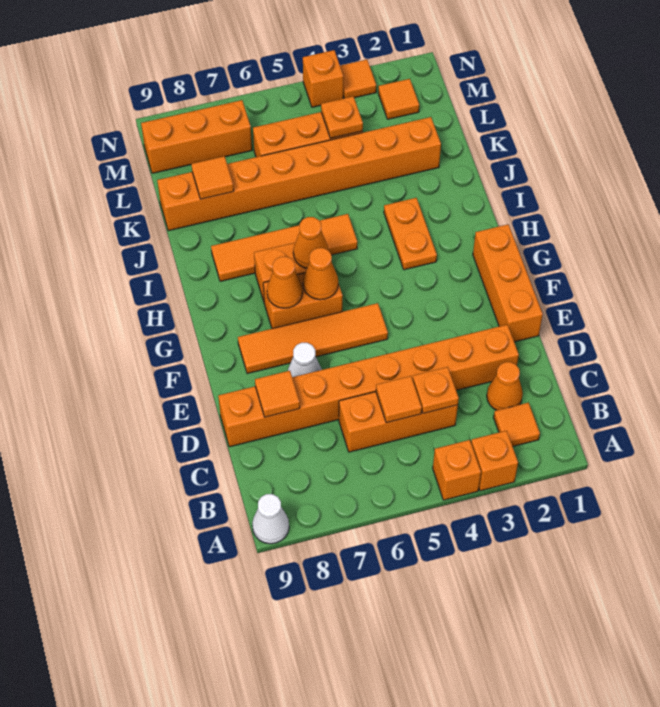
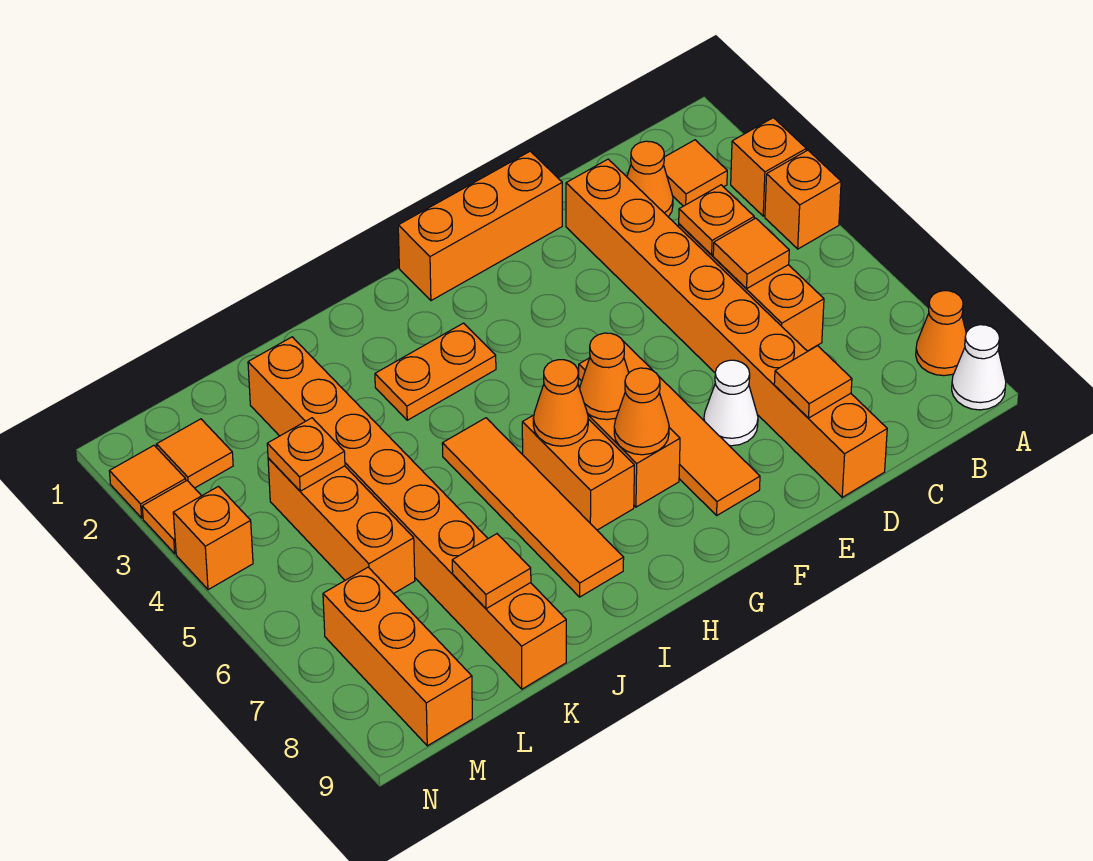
none -> orange 1x1 cone [916,291,966,376]
none -> orange 1x1 tile [109,445,186,518]

